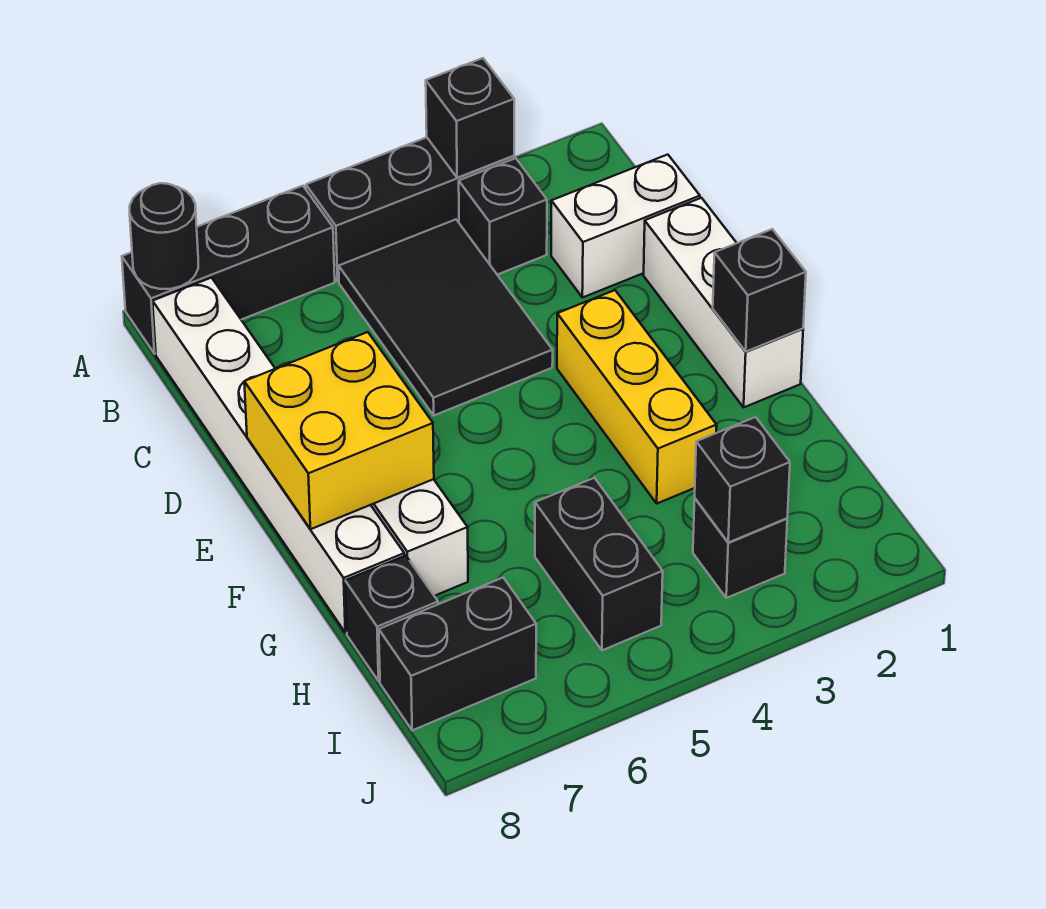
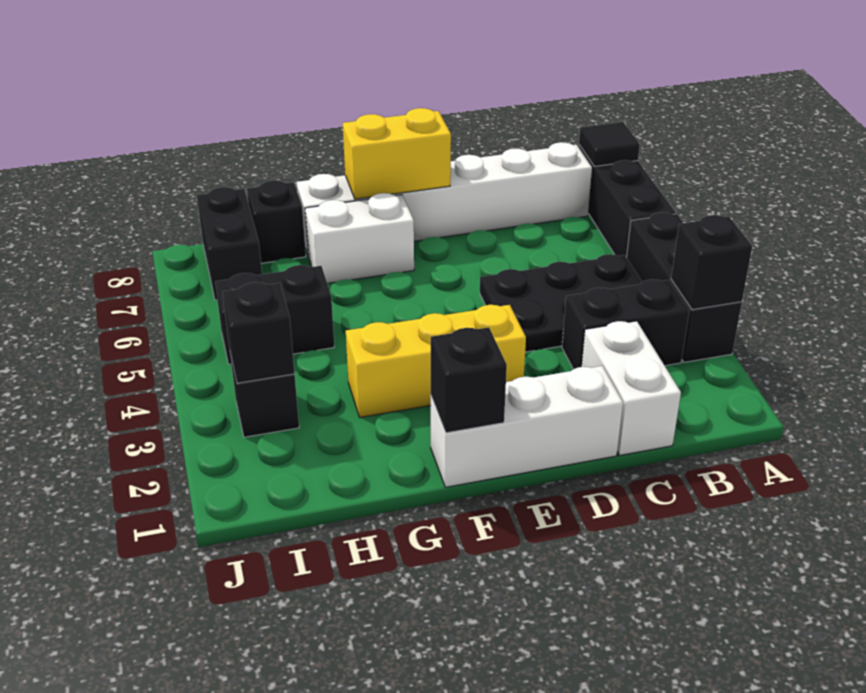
black 1x1 round brick [130,183,198,289] -> black 1x1 tile [579,122,640,166]
black 1x1 brick [459,158,547,275] -> black 1x2 brick [562,279,689,369]
black 2x3 tile [339,220,553,415] -> black 2x3 plate [480,254,642,352]
yellow 2x2 brick [244,332,434,529] -> yellow 1x2 brick [343,108,451,199]

